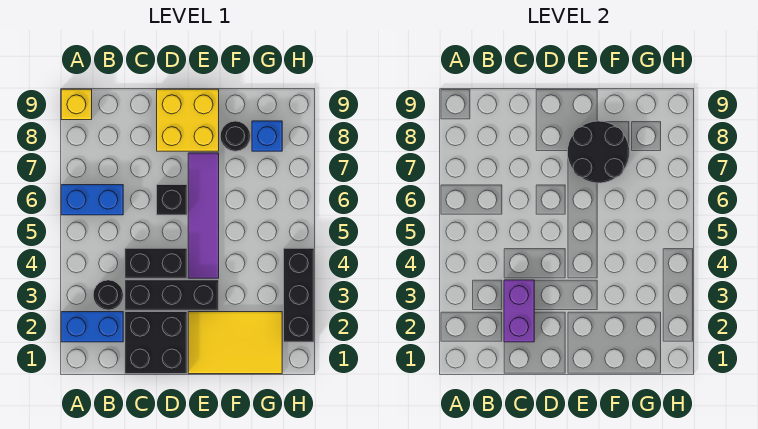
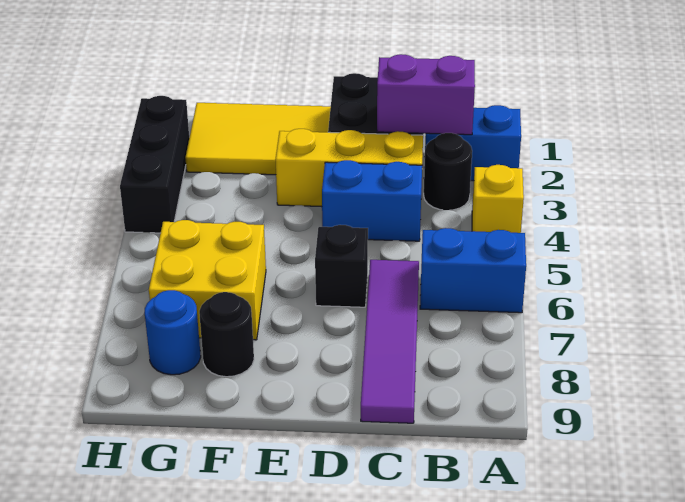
yellow 1x1 brick [61,89,92,120] -> yellow 1x1 brick moved to [472,165,524,233]
purple 1x2 brick [504,280,534,342] -> purple 1x2 brick turned to [377,54,475,135]
black 1x3 brick [125,280,219,310] -> yellow 1x3 brick [275,129,423,207]
black 1x2 brick [125,248,187,278] -> blue 1x2 brick [322,160,422,241]
yellow 2x2 brick [157,89,219,151] -> yellow 2x2 brick moved to [149,220,266,340]
purple 1x4 tile [188,153,219,278] -> purple 1x4 tile moved to [361,260,419,423]
black 2x2 round brick [568,121,629,183] -> none
blue 1x1 brick [252,121,282,151] -> blue 1x1 round brick [145,290,201,375]

